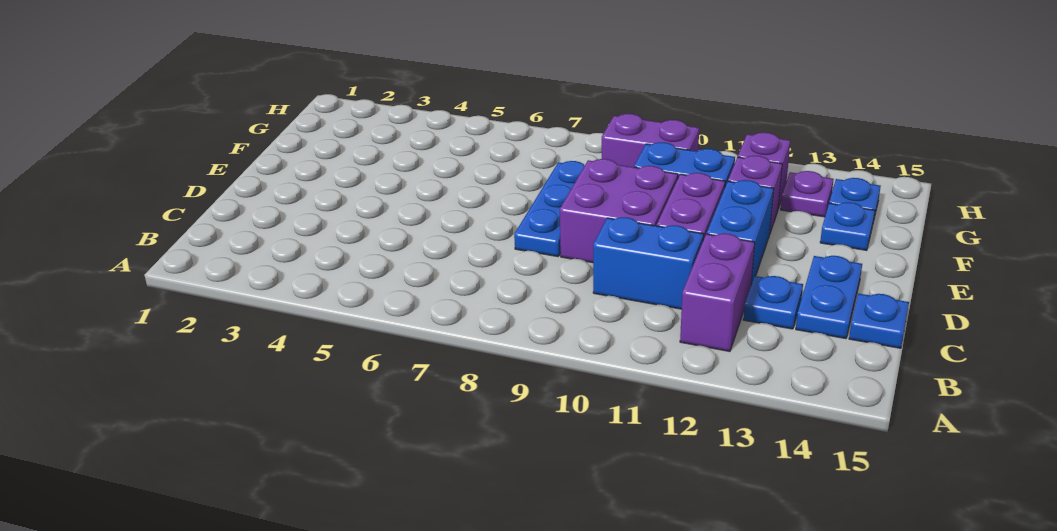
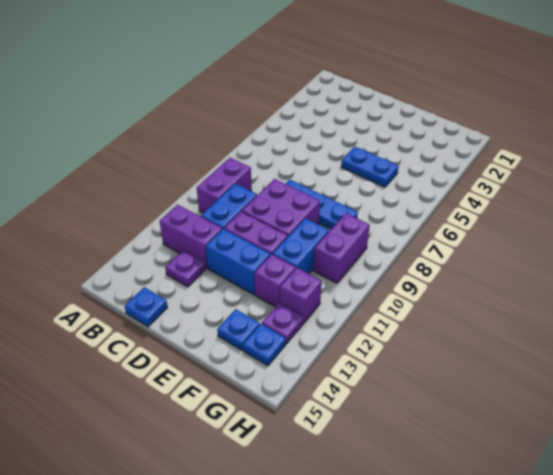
none -> purple 1x2 brick [197,158,252,213]
blue 1x1 plate [743,276,803,329] -> purple 1x1 plate [165,250,206,287]
blue 1x2 plate [796,256,862,339] -> blue 1x2 plate moved to [341,147,399,187]

